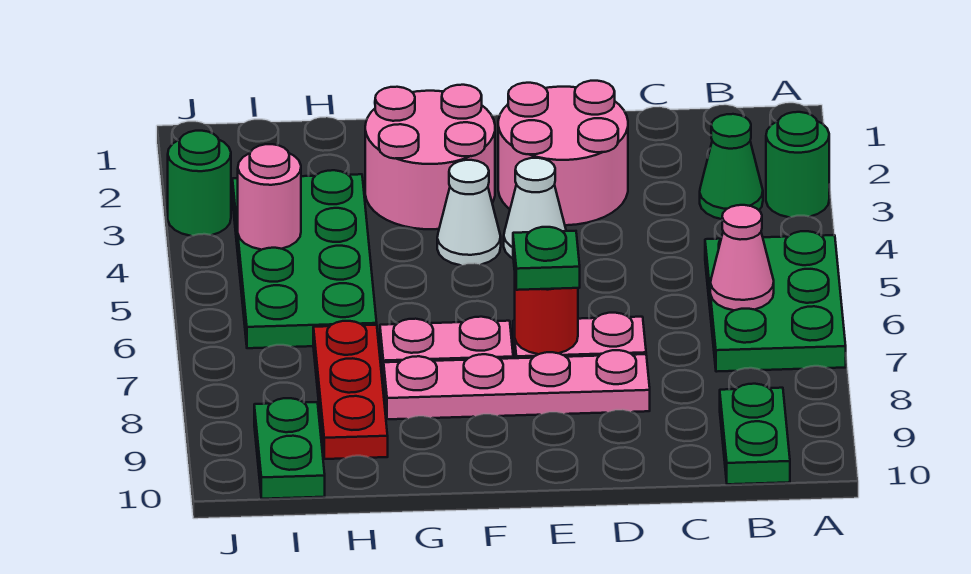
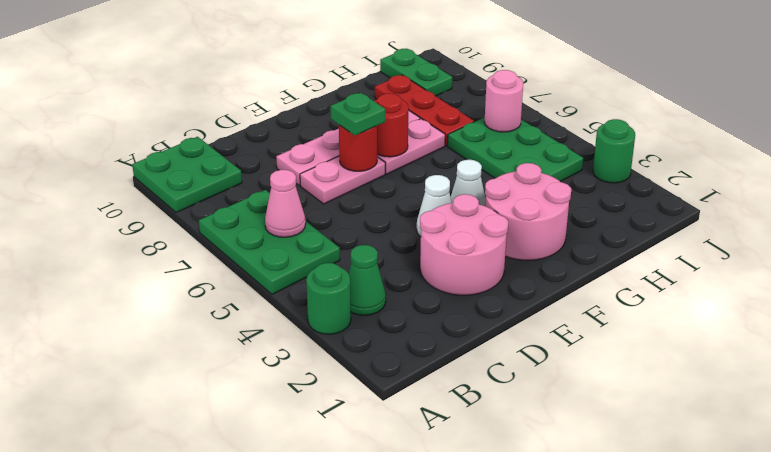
green 1x2 plate [720,384,790,484] -> green 2x2 plate [132,137,242,213]
none -> red 1x1 round brick [374,93,408,157]
green 2x4 plate [232,170,377,348] -> green 2x3 plate [448,117,583,182]
pink 1x1 round brick [238,144,301,250] -> pink 1x1 round brick moved to [484,70,523,132]

